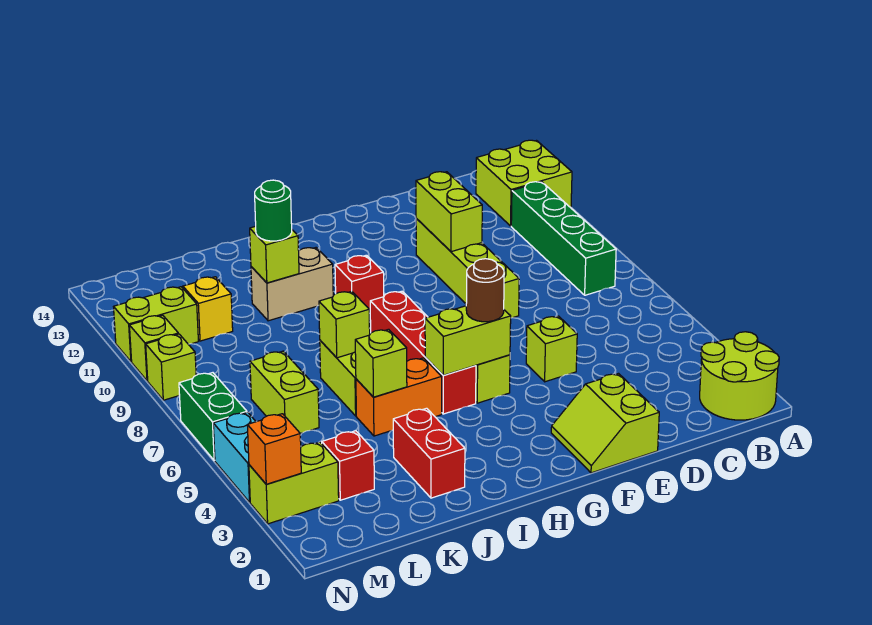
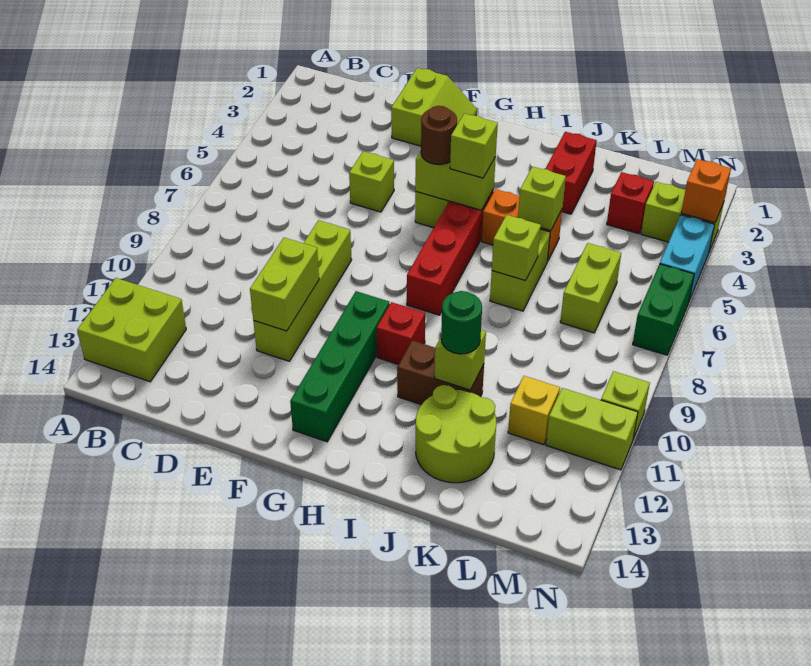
lime 2x2 round brick [700,332,779,420] -> lime 2x2 round brick moved to [416,385,496,483]
green 1x4 brick [511,182,616,295] -> green 1x4 brick moved to [290,291,390,442]
tan 1x2 brick [251,248,333,321] -> brown 1x2 brick [397,340,484,405]
lime 1x1 brick [146,334,196,400] -> lime 1x1 brick moved to [450,113,498,178]

